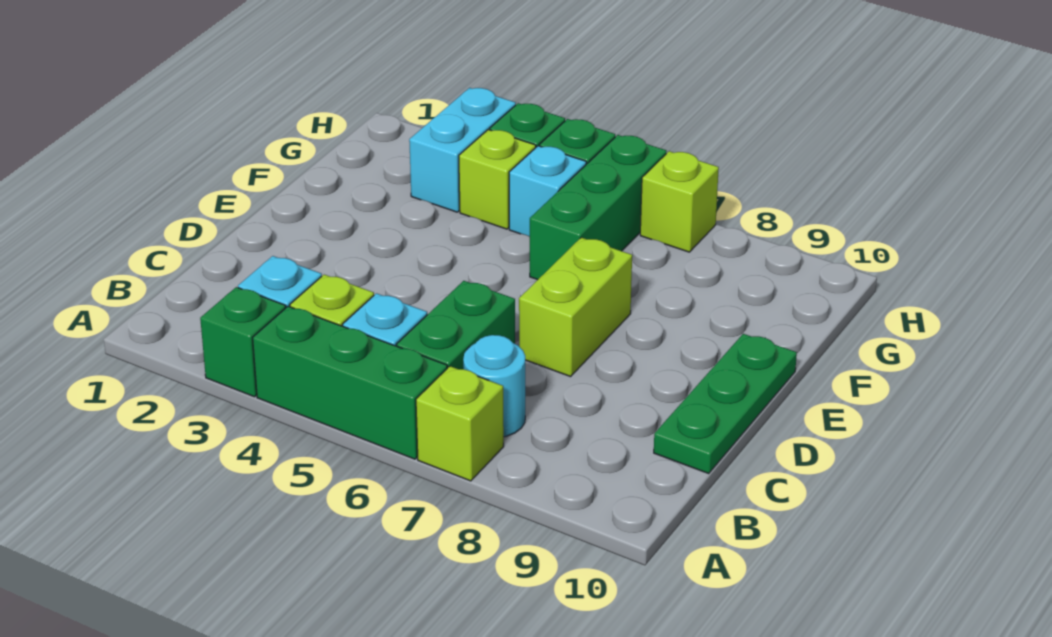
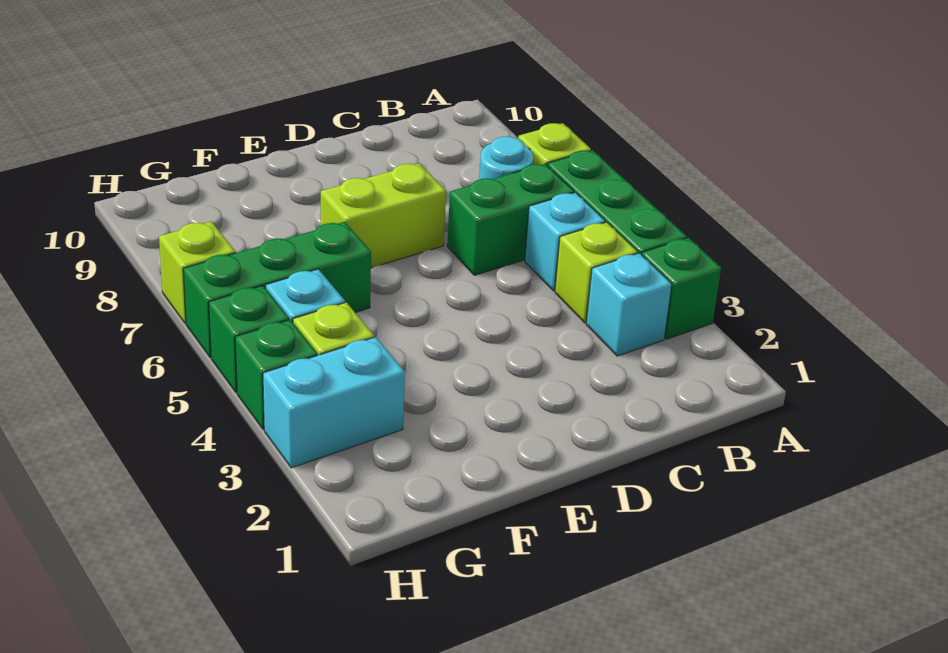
green 1x3 plate [654,334,797,473] -> none

